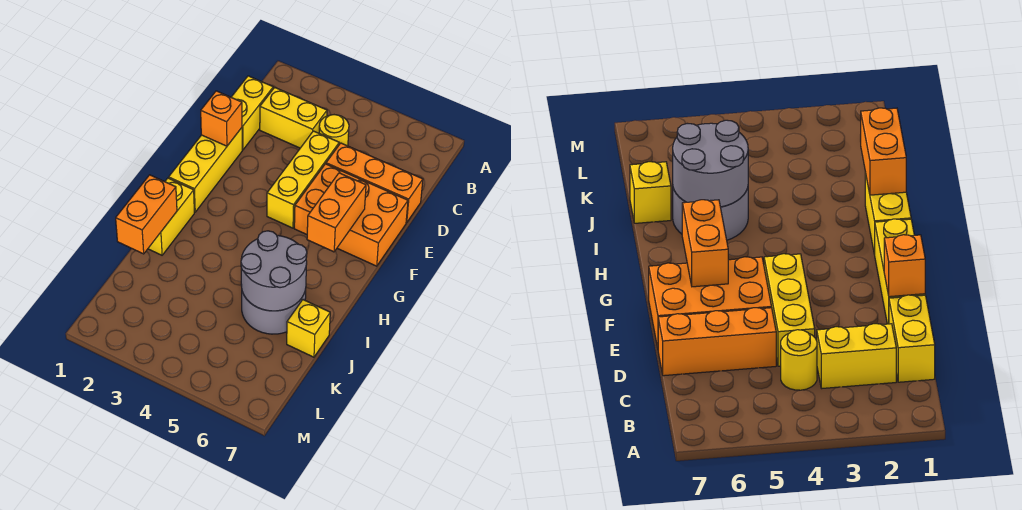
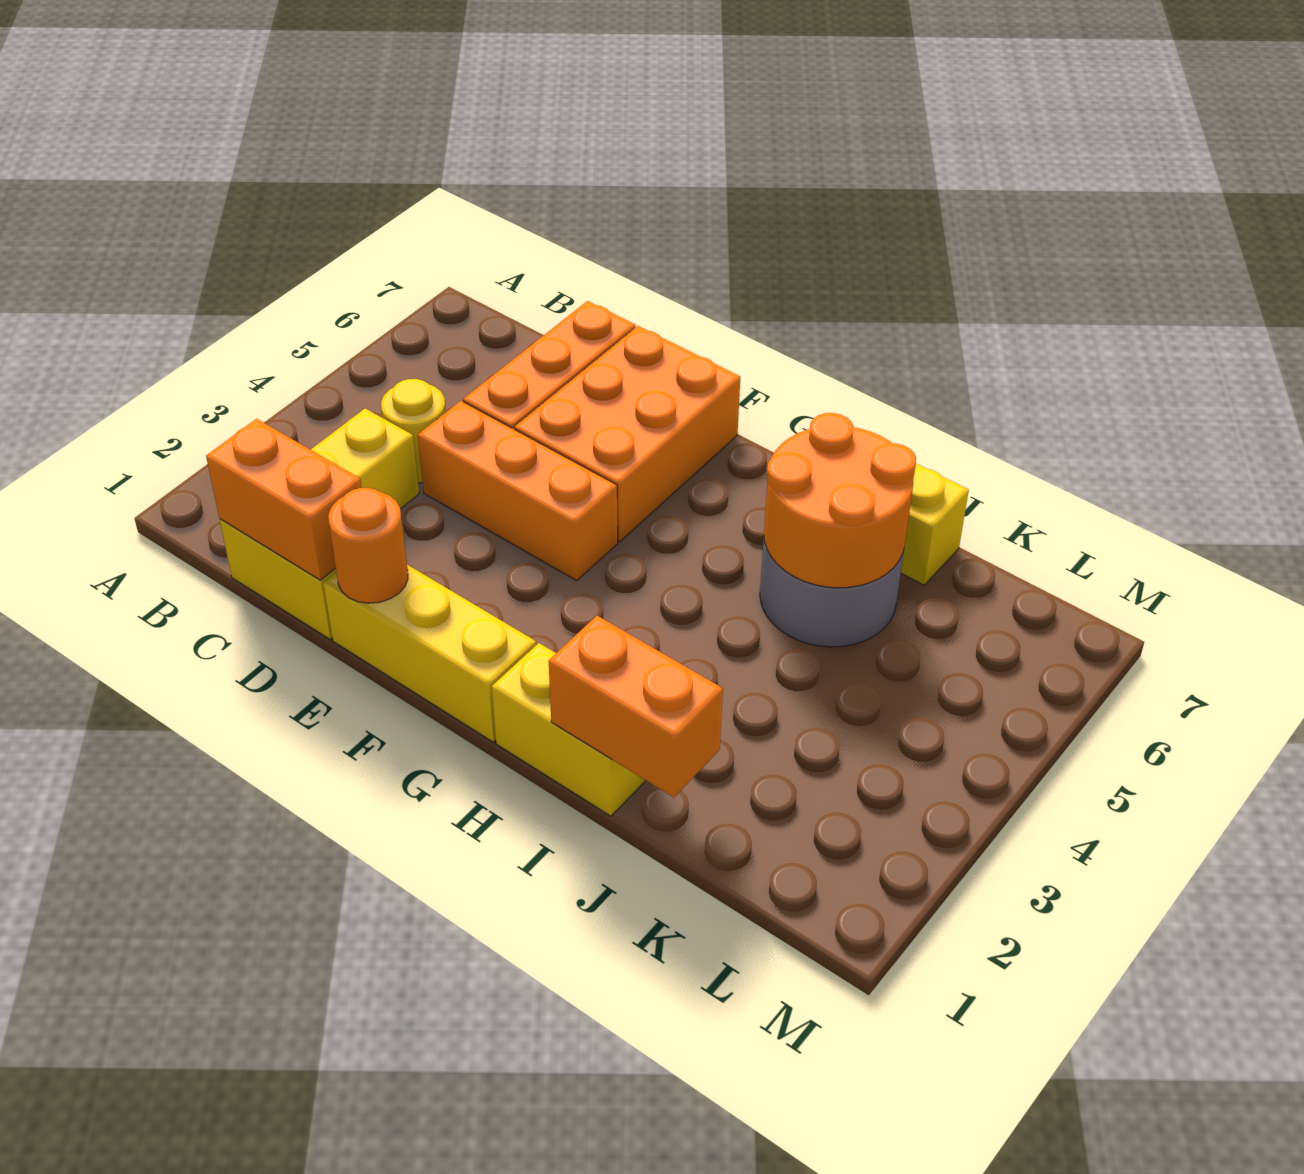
yellow 1x3 brick [267,131,339,228] -> orange 1x3 brick [418,401,618,581]
orange 1x1 brick [201,91,242,146] -> orange 1x1 round brick [328,488,408,603]
orange 1x2 brick [307,173,366,252] -> orange 1x2 brick moved to [206,419,362,580]
grey 2x2 round brick [241,231,307,311] -> orange 2x2 round brick [764,413,916,588]

